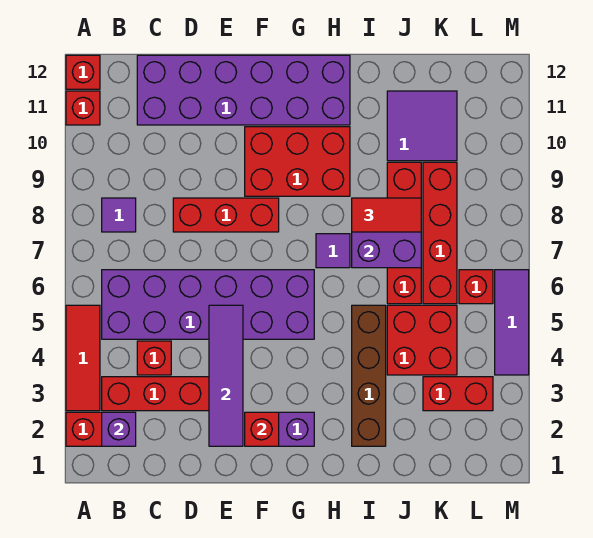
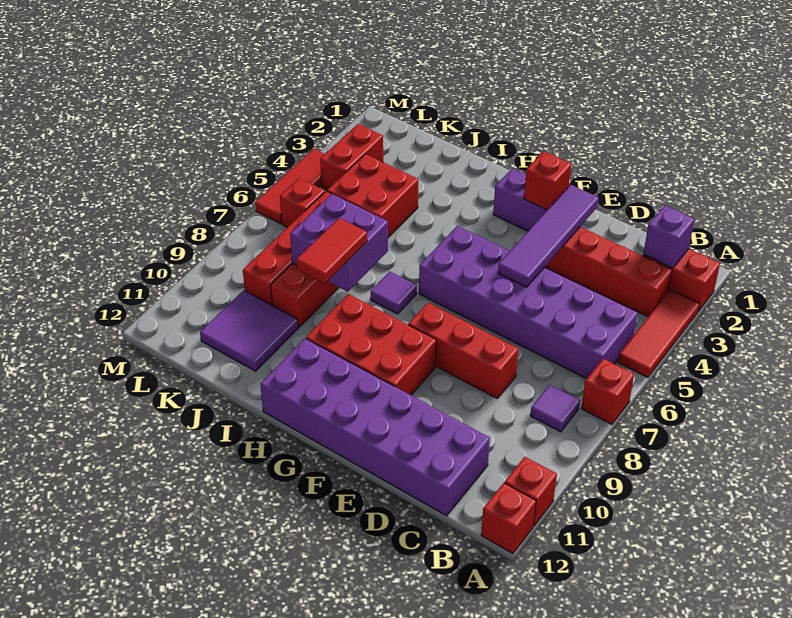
red 1x1 brick [137,341,171,375] -> red 1x1 brick moved to [581,359,634,424]
brown 1x4 brick [352,305,386,446] -> none
red 1x2 tile [352,198,421,232] -> red 1x2 tile turned to [296,218,367,283]
red 1x2 brick [423,377,493,411] -> red 1x2 brick turned to [320,124,383,190]
purple 1x3 tile [495,270,529,375] -> red 1x3 tile [255,149,325,224]

